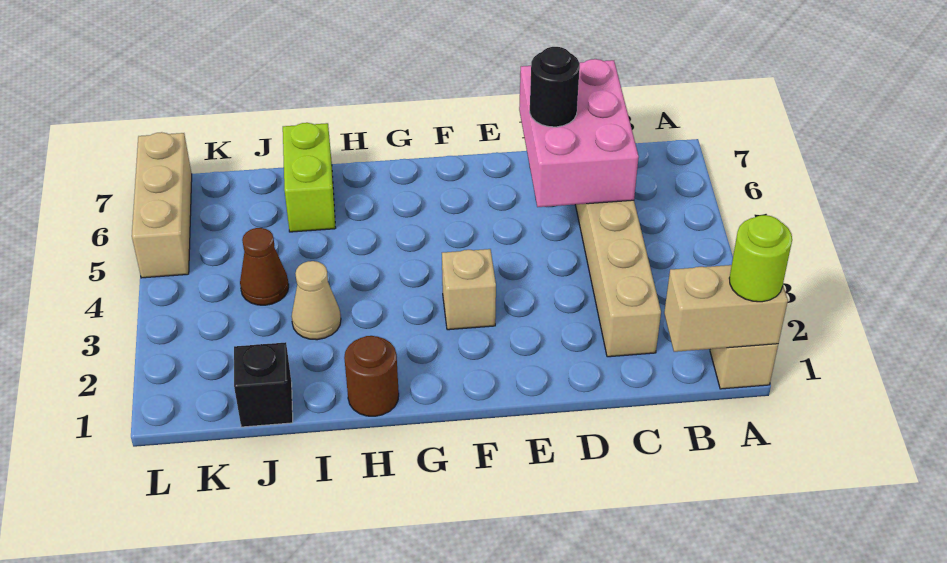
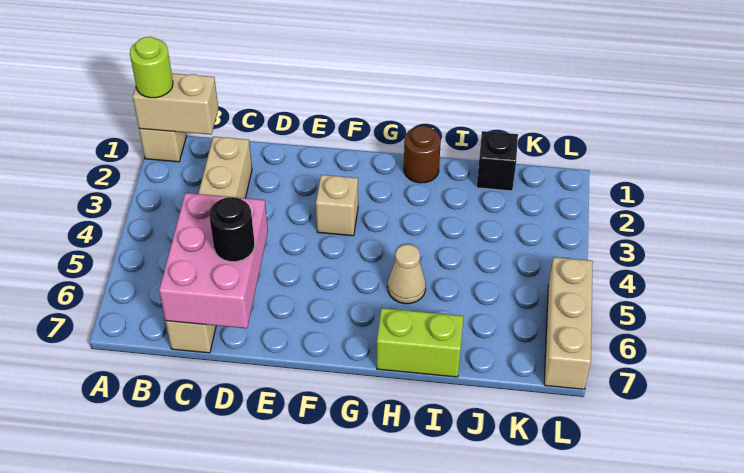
tan 1x1 cone [291,261,341,340] -> tan 1x1 cone moved to [388,244,426,304]
lime 1x2 brick [283,123,335,232] -> lime 1x2 brick turned to [377,308,464,377]
brown 1x1 cone [240,228,289,305] -> none

